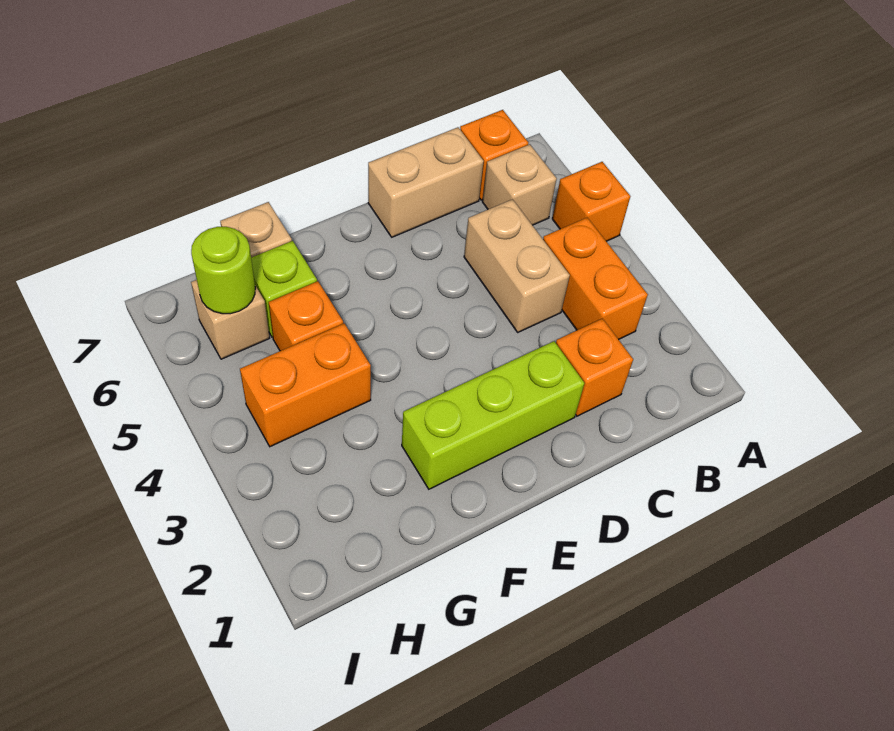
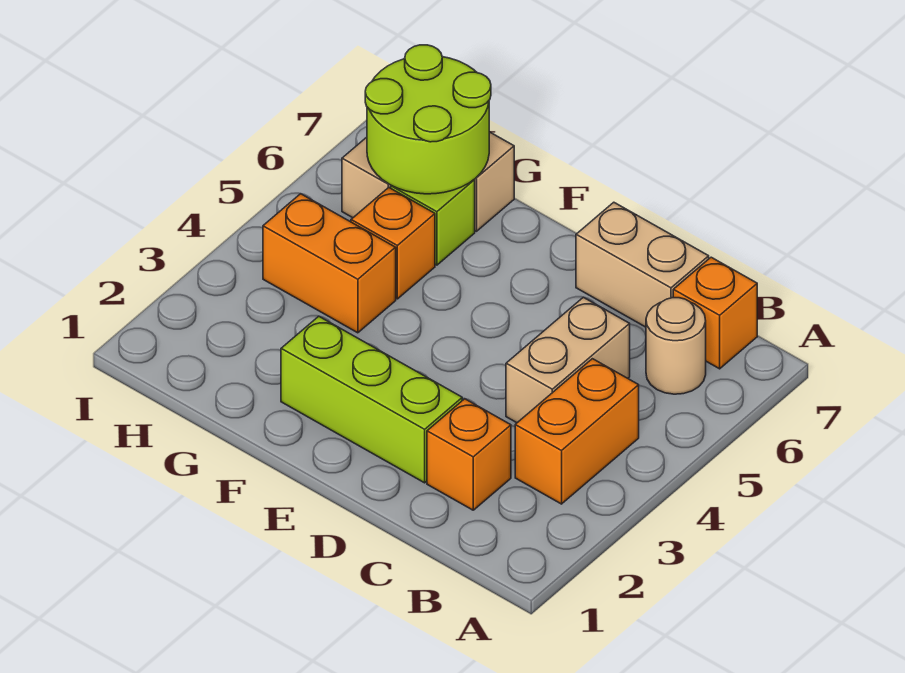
orange 1x1 brick [552,162,630,241] -> none
tan 1x1 brick [482,144,557,225] -> tan 1x1 round brick [646,298,706,394]
lime 1x1 round brick [191,227,255,314] -> lime 2x2 round brick [365,45,491,194]

